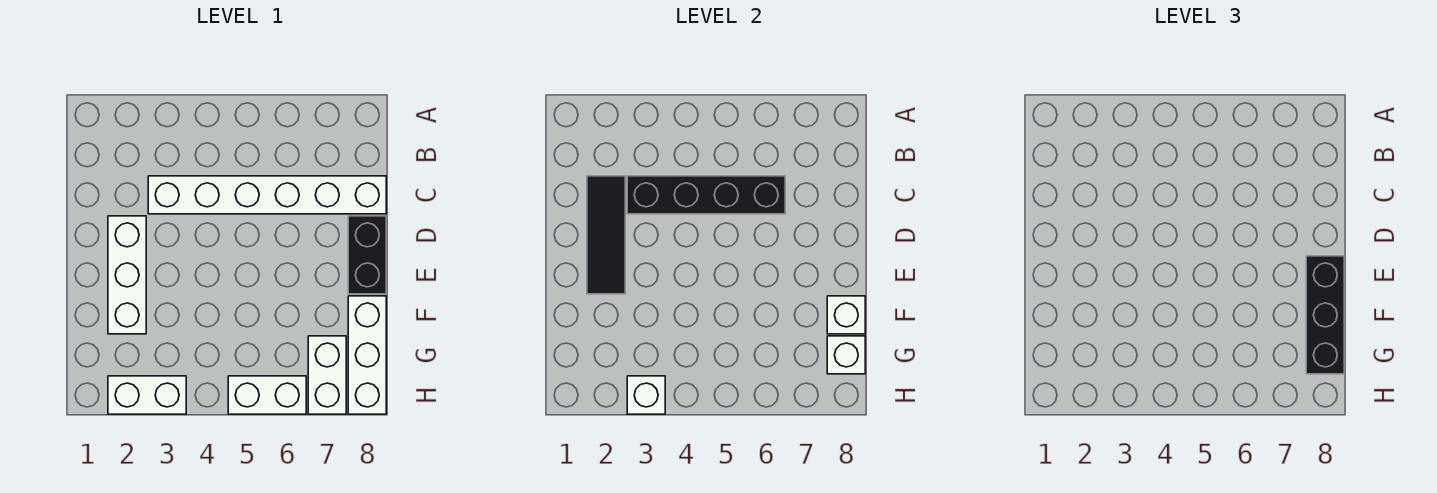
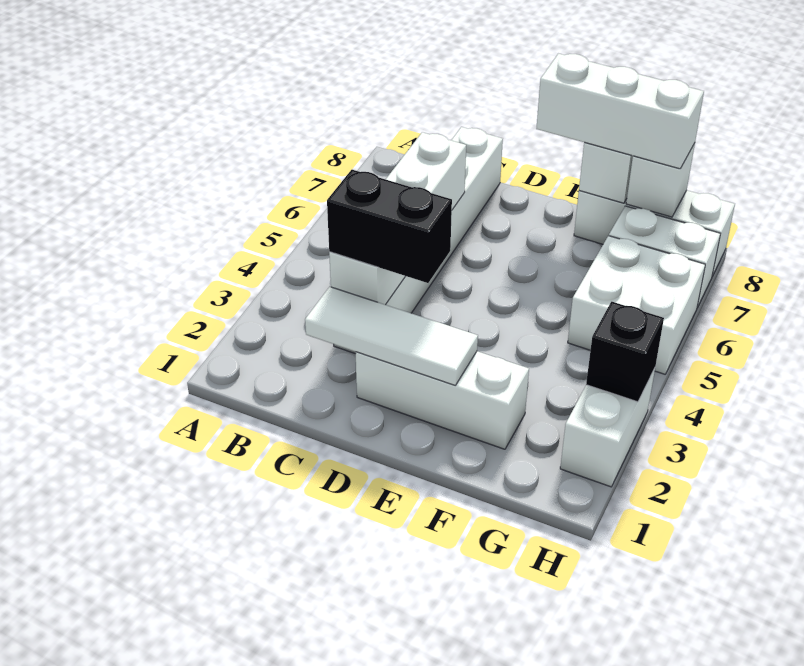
black 1x3 tile [587,176,625,294] -> white 1x3 tile [305,287,478,385]
black 1x4 brick [627,176,785,214] -> white 1x4 brick [329,132,466,305]
black 1x2 brick [348,216,386,294] -> black 1x2 brick moved to [327,170,452,283]
black 1x3 brick [1306,256,1344,374] -> white 1x3 brick [536,54,704,169]
white 1x1 brick [627,376,665,414] -> black 1x1 brick [586,302,664,402]
white 1x2 brick [228,376,306,414] -> white 2x2 brick [568,236,705,374]

